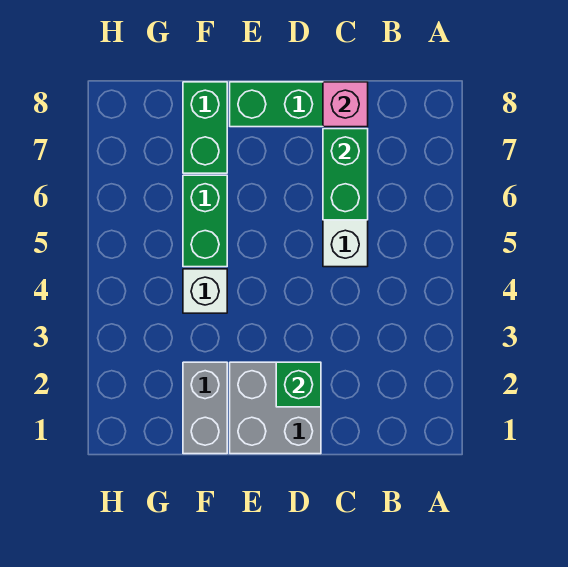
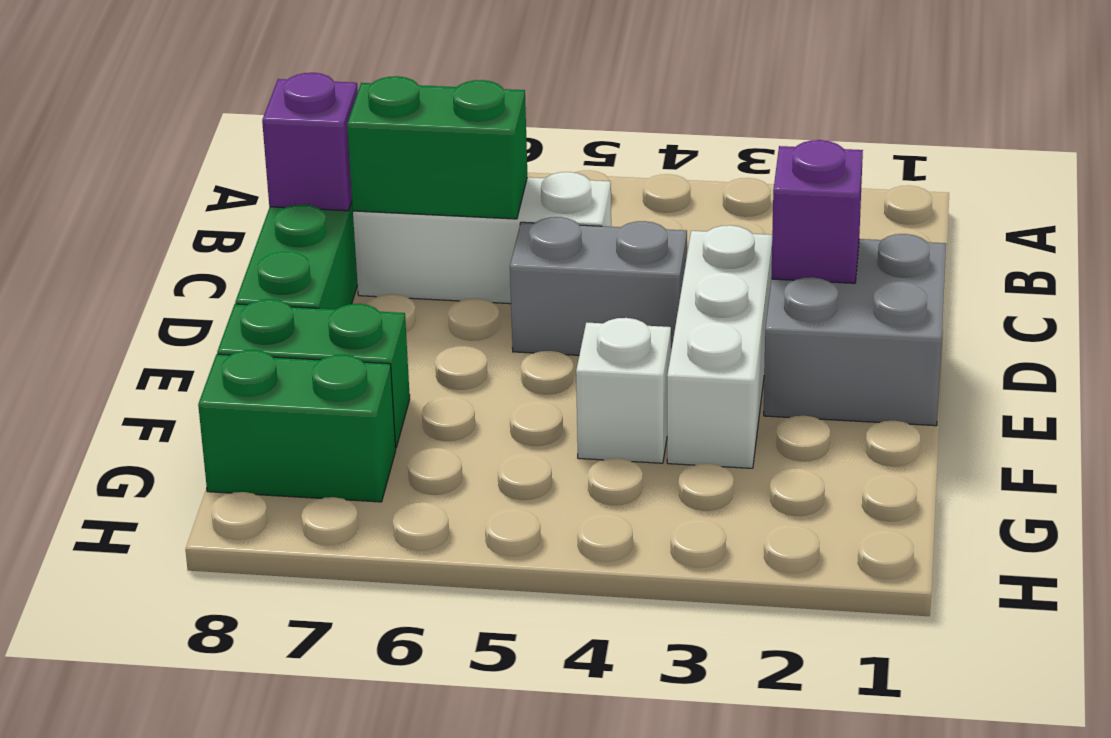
pink 1x1 brick [323,82,368,127] -> purple 1x1 brick [262,73,358,211]
green 1x1 brick [276,362,321,407] -> purple 1x1 brick [771,140,863,283]
none -> white 1x3 brick [667,225,772,468]
grey 1x2 brick [183,362,227,454] -> grey 1x2 brick moved to [510,217,687,355]
green 1x2 brick [183,175,227,267] -> green 1x2 brick moved to [198,350,396,502]

